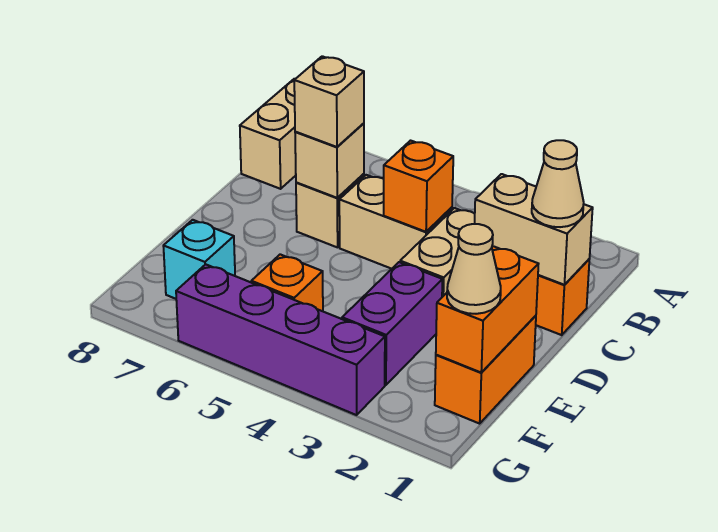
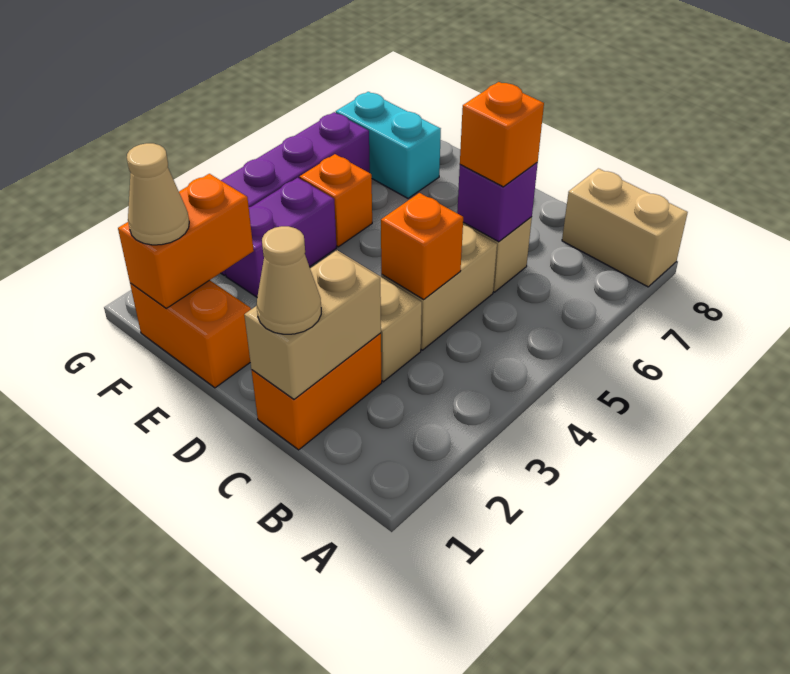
tan 1x1 brick [295,123,364,198] -> purple 1x1 brick [457,163,538,242]
tan 1x1 brick [294,56,364,147] -> orange 1x1 brick [460,82,544,187]
orange 1x2 brick [436,246,538,372] -> orange 1x2 brick turned to [118,174,254,308]
purple 1x2 brick [342,262,442,385] -> purple 1x2 brick turned to [225,178,336,297]
cyan 1x1 brick [163,220,235,299] -> cyan 1x2 brick [336,92,441,198]

